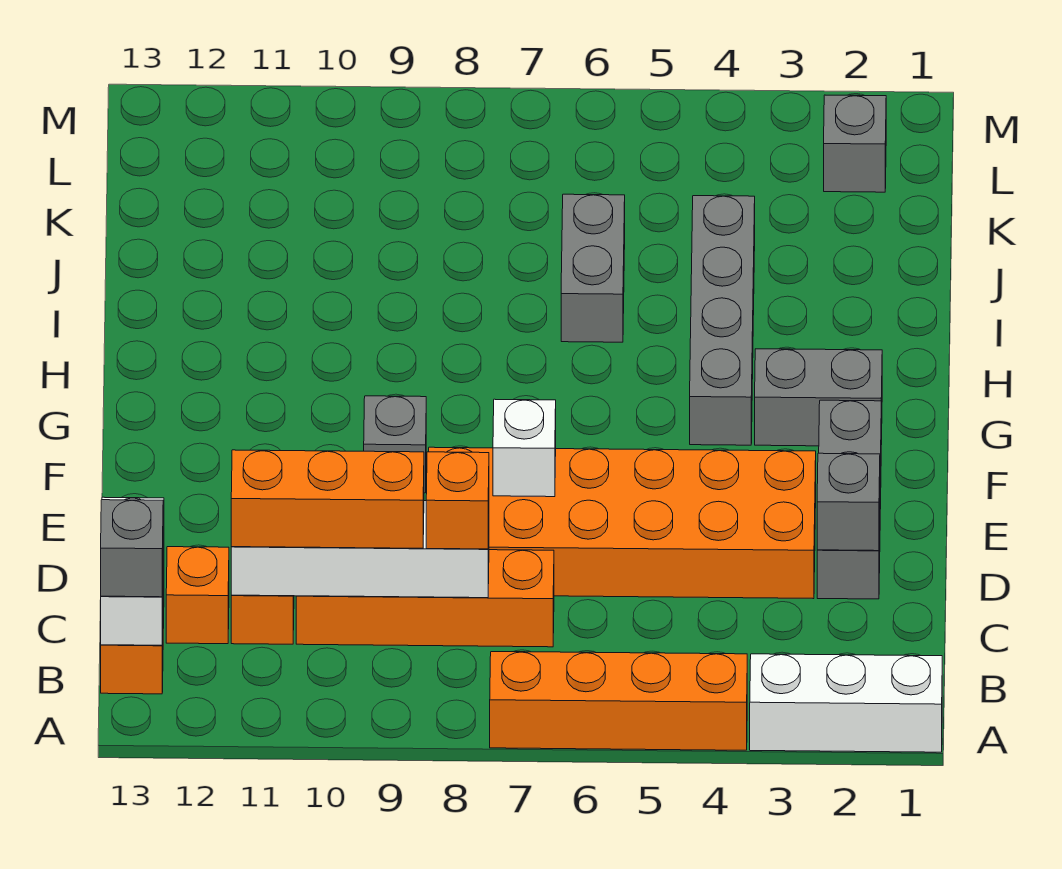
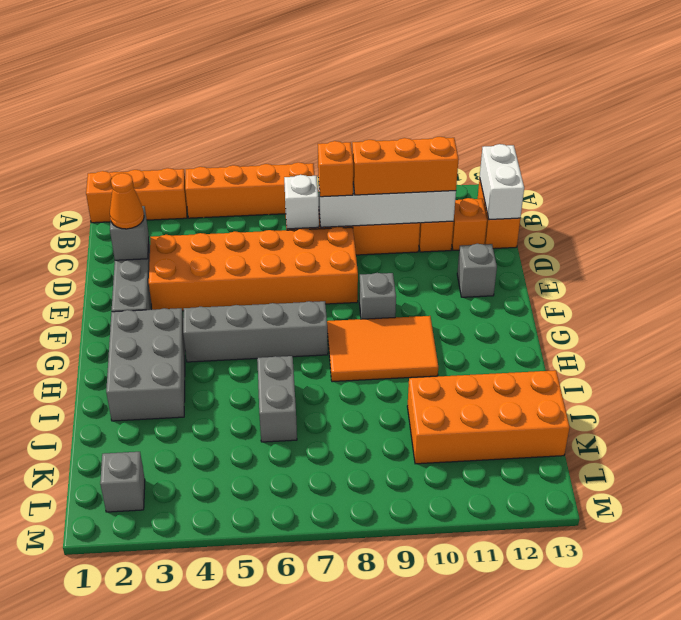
white 1x3 brick [750,654,942,752] -> orange 1x3 brick [86,168,187,223]
grey 1x1 brick [101,500,163,597] -> grey 1x1 brick moved to [457,244,497,297]
none -> orange 1x1 cone [110,173,144,229]
white 1x1 brick [493,399,556,497] -> white 1x1 brick moved to [284,175,319,229]
grey 1x2 brick [755,349,882,446] -> grey 2x3 brick [106,308,185,421]
grey 1x4 brick [690,196,755,445] -> grey 1x4 brick turned to [183,301,328,362]
none -> orange 2x3 tile [327,316,438,382]
none -> orange 2x4 brick [407,370,570,464]

